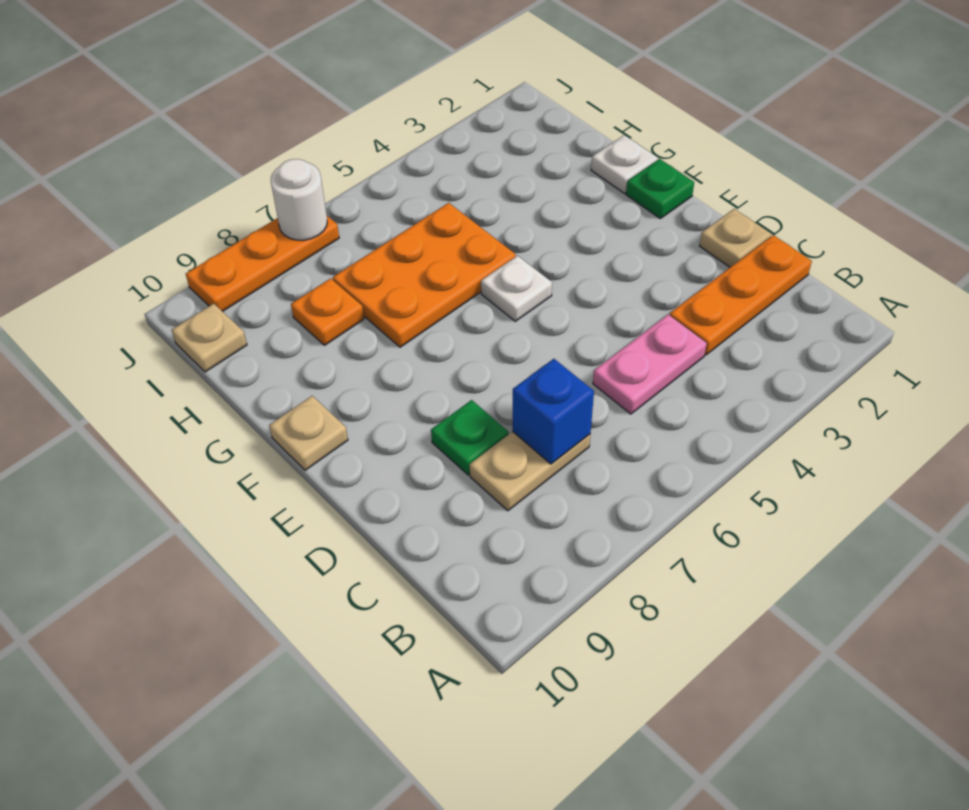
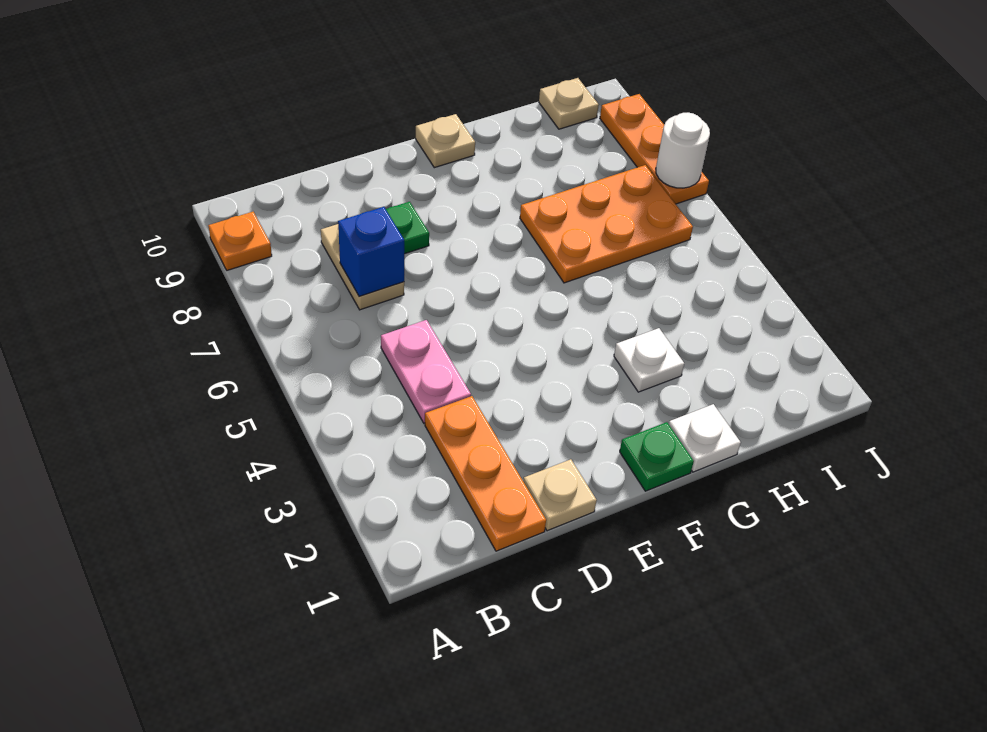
white 1x1 plate [481,256,552,321] -> white 1x1 plate moved to [614,328,684,392]
orange 2x3 plate [333,203,516,347] -> orange 2x3 plate turned to [520,165,693,283]
orange 1x1 plate [291,279,364,345] -> orange 1x1 plate moved to [208,212,272,270]

